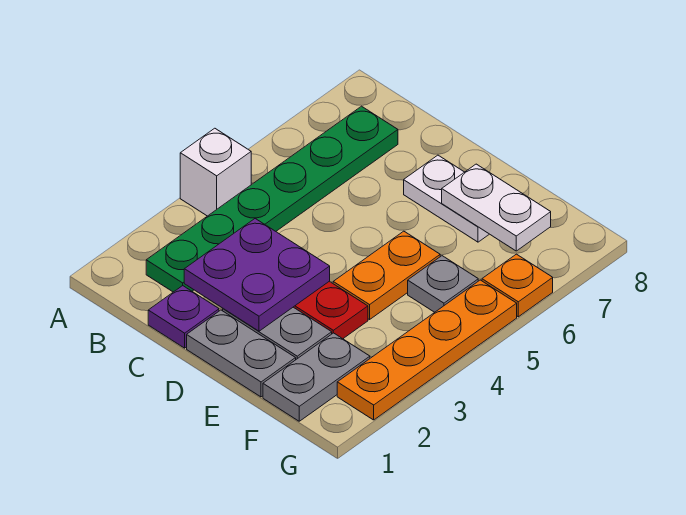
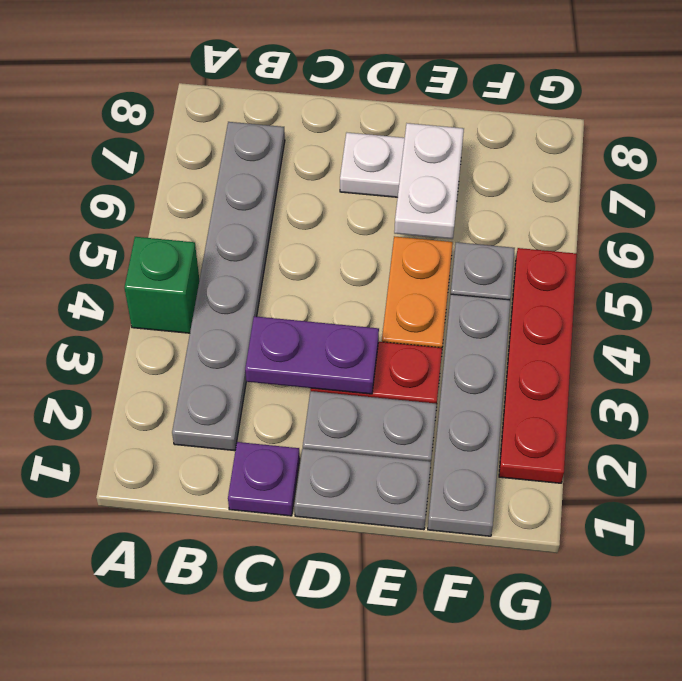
white 1x1 brick [180,128,251,216] -> green 1x1 brick [124,237,199,333]
green 1x6 plate [146,106,398,292] -> grey 1x6 plate [172,122,285,451]
purple 2x2 plate [184,219,330,331] -> purple 1x2 plate [245,316,379,394]
white 1x2 plate [442,164,551,251] -> white 1x2 plate turned to [394,123,464,239]
grey 1x2 plate [263,333,370,421] -> grey 1x4 plate [428,294,511,536]
orange 1x4 plate [337,280,517,420] -> red 1x4 plate [499,248,577,483]
orange 1x1 plate [482,254,553,317] -> none

